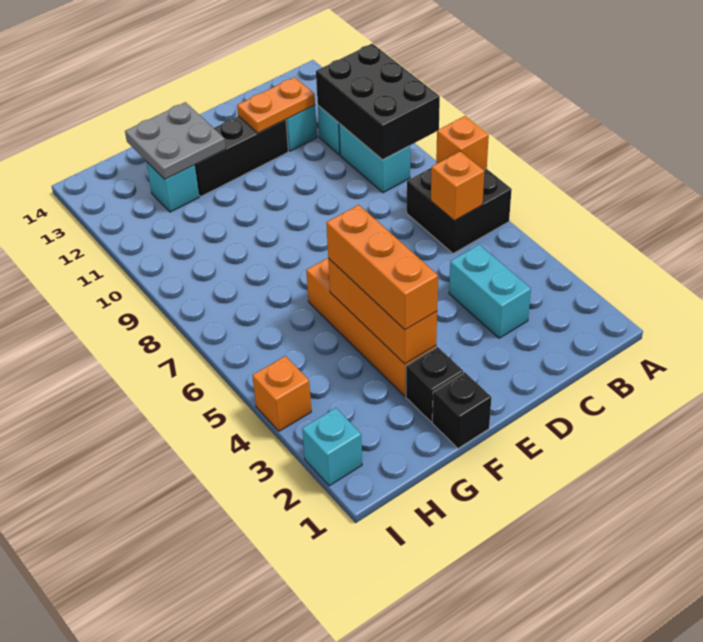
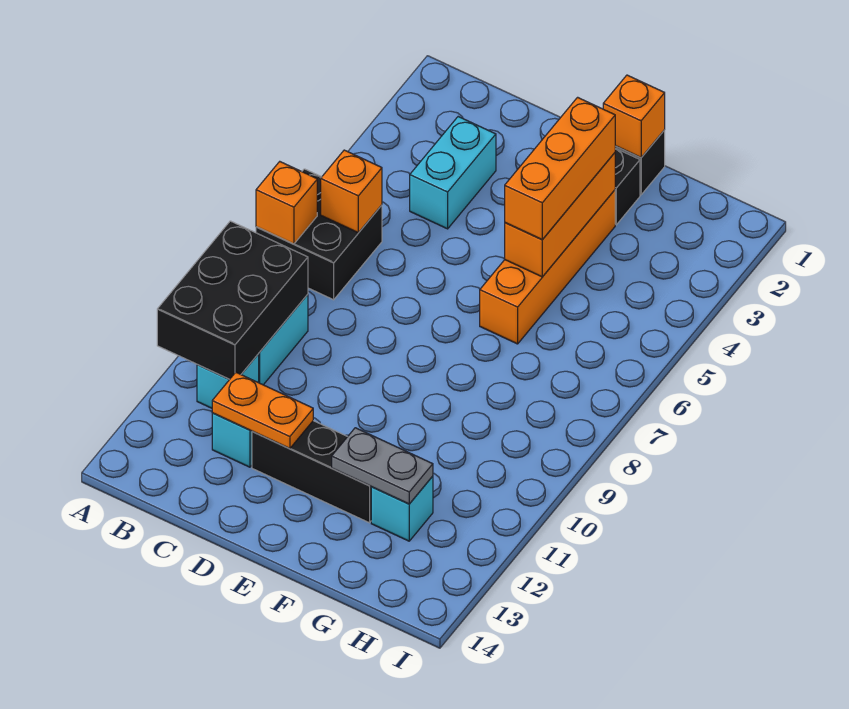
grey 2x2 plate [125,102,226,179] -> grey 1x2 plate [332,428,433,504]
cyan 1x1 brick [302,408,362,486] -> none
orange 1x1 brick [252,356,311,431] -> orange 1x1 brick moved to [603,75,665,158]

